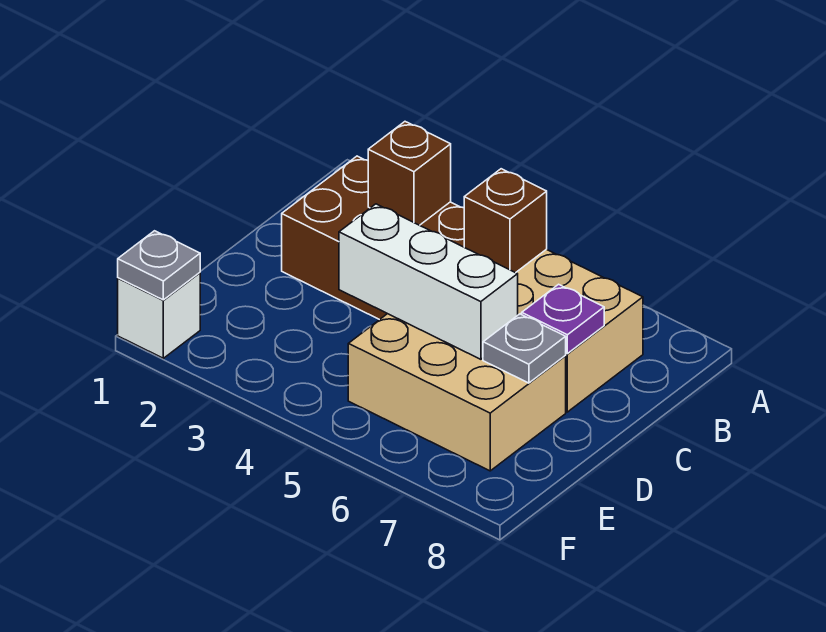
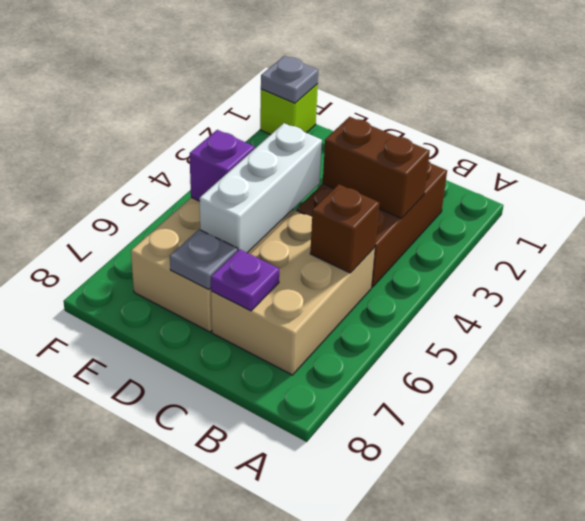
brown 1x1 brick [368,122,451,225] -> brown 1x2 brick [323,117,430,219]
none -> purple 1x1 brick [190,130,255,201]
white 1x1 brick [118,273,200,358] -> lime 1x1 brick [260,84,318,135]

